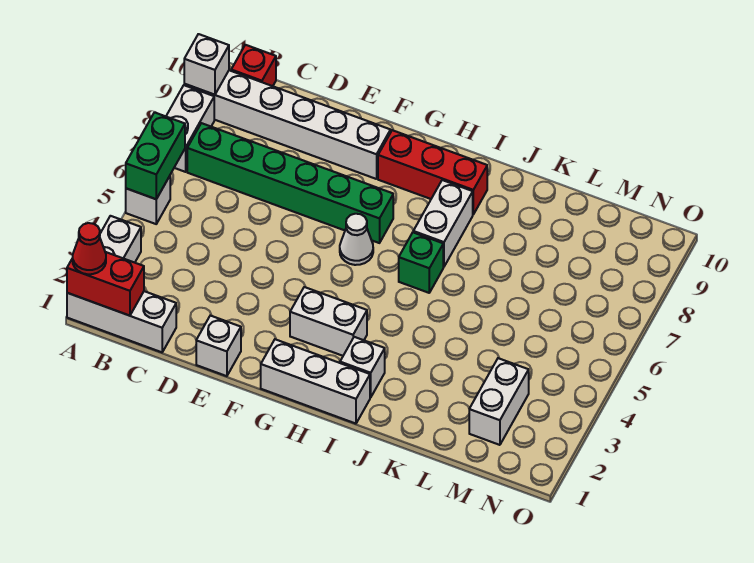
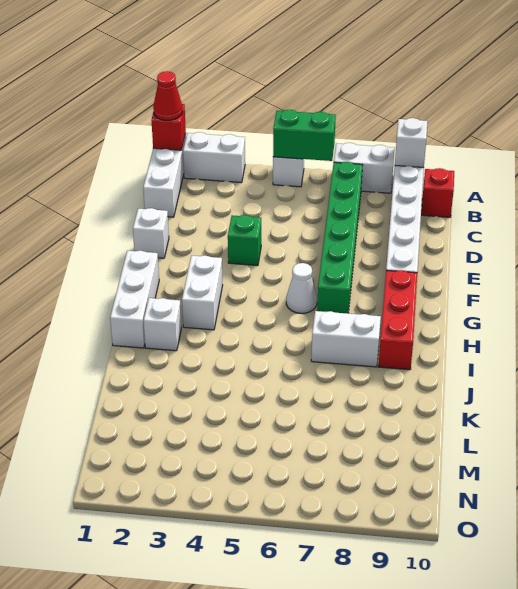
red 1x2 brick [67,252,144,316] -> red 1x1 brick [151,104,186,150]
green 1x1 brick [399,232,443,293] -> green 1x1 brick moved to [228,215,261,266]
white 1x2 brick [469,358,529,445] -> none

